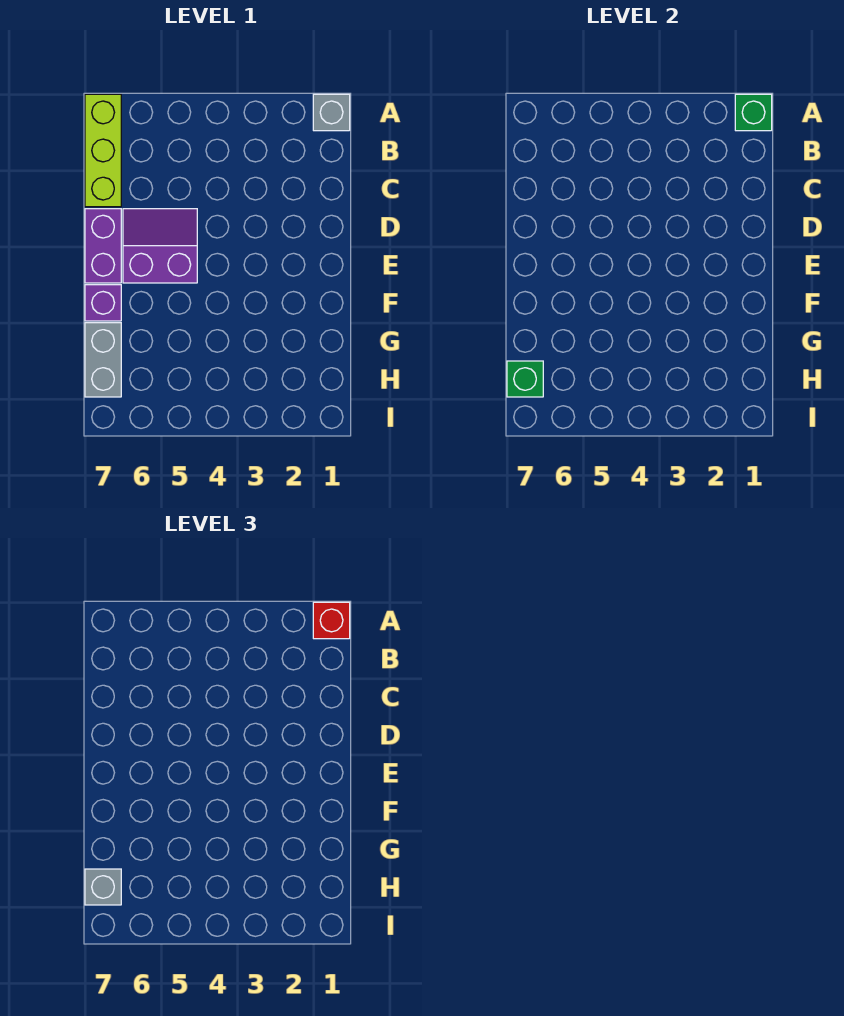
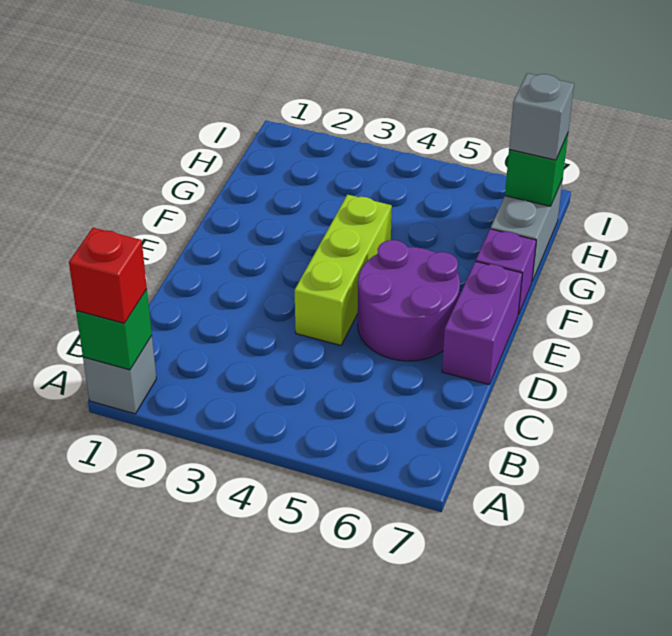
lime 1x3 brick [85,94,121,207] -> lime 1x3 brick moved to [295,195,392,345]
purple 2x2 slope [123,209,197,283] -> purple 2x2 round brick [358,240,460,361]

